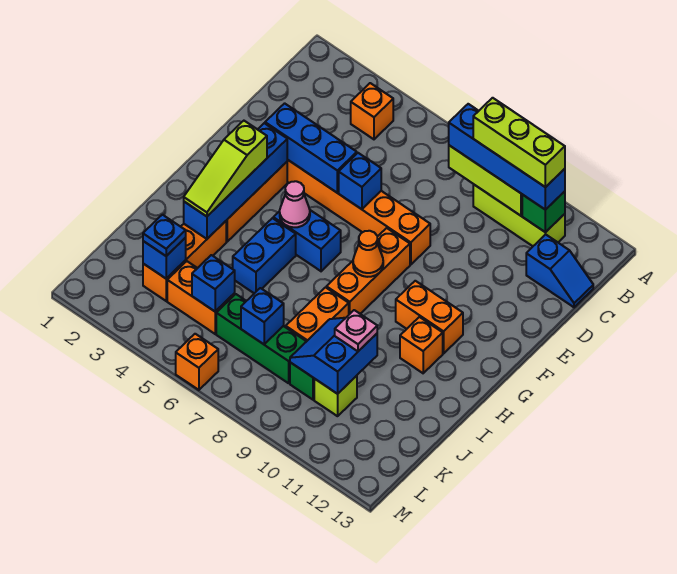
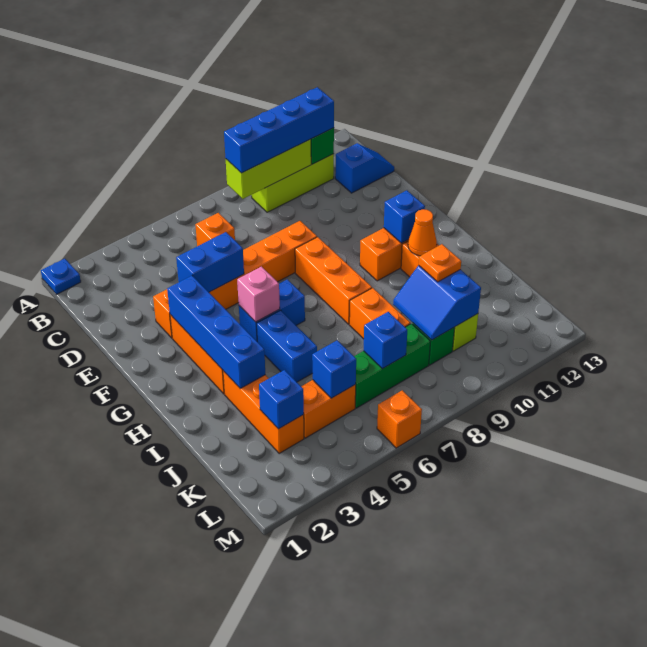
orange 1x1 brick [351,83,393,139] -> orange 1x1 brick moved to [195,213,235,246]
lime 1x3 brick [473,98,565,187] -> none
blue 1x3 brick [265,103,357,193] -> blue 1x2 brick [176,232,244,292]
blue 1x1 brick [339,153,381,209] -> blue 1x1 brick moved to [384,190,425,243]
lime 1x3 slope [184,121,267,216] -> none
pink 1x1 cone [280,181,310,227] -> pink 1x1 brick [237,267,280,322]
orange 1x1 cone [353,231,383,277] -> orange 1x1 cone moved to [408,209,437,256]
pink 1x1 plate [335,310,377,351] -> orange 1x1 plate [419,244,461,282]
blue 1x1 plate [143,215,186,256] -> blue 1x1 plate moved to [41,259,81,294]

